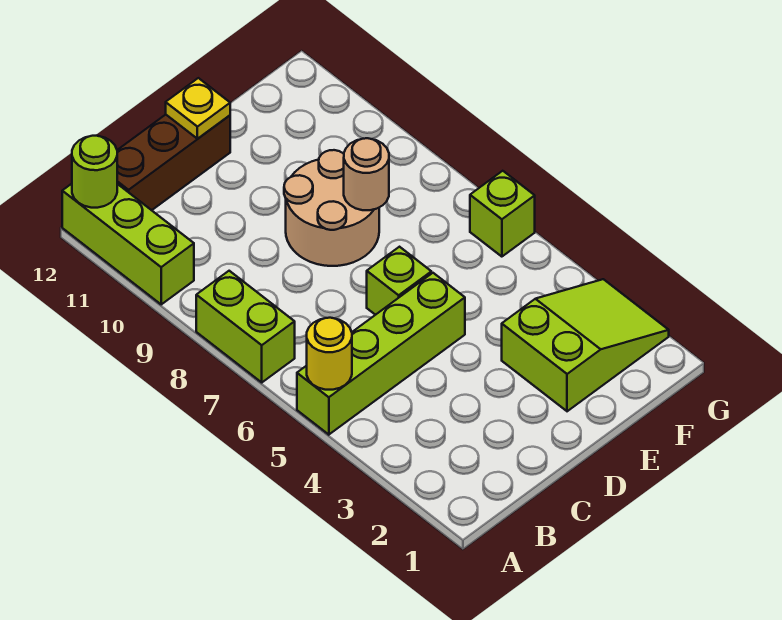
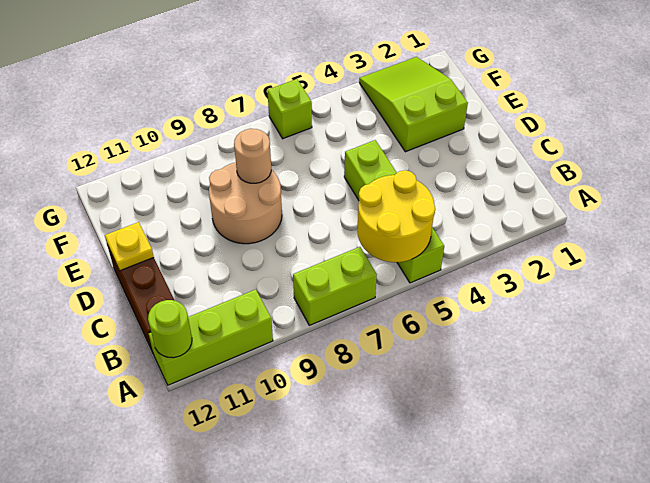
yellow 1x1 round brick [307,318,352,390] -> yellow 2x2 round brick [357,170,435,262]
lime 1x1 brick [367,247,431,315] -> none

